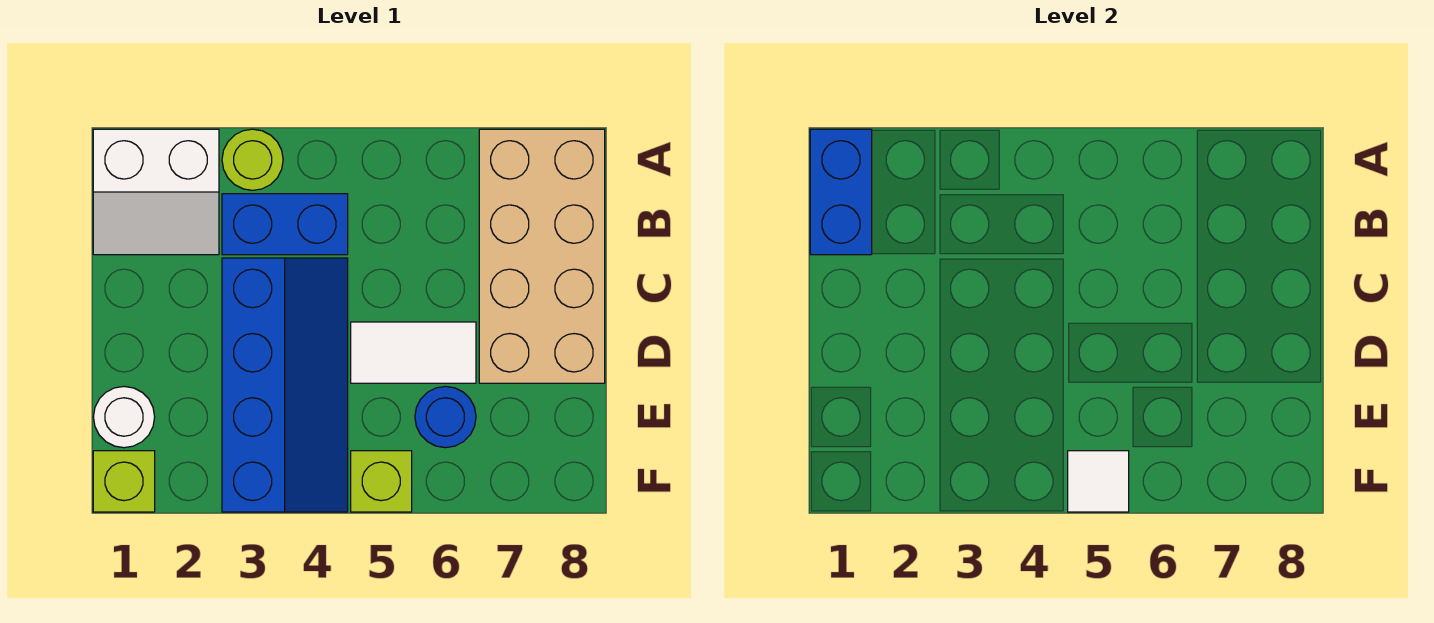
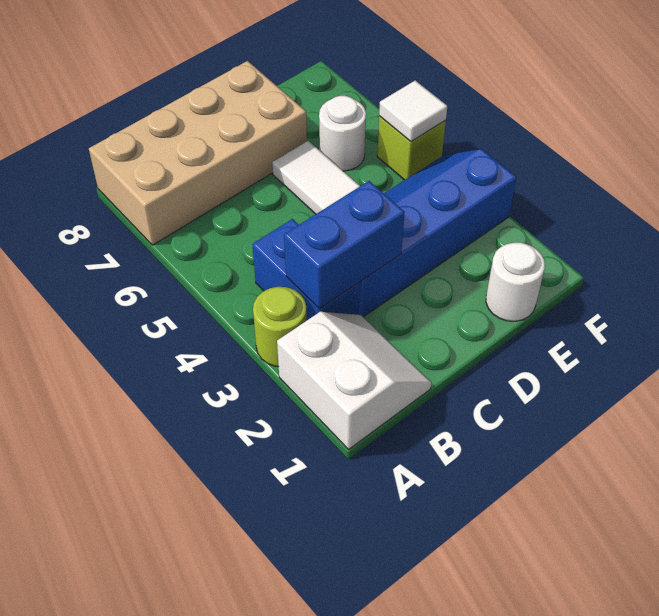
blue 1x2 brick [810,129,872,255] -> blue 1x2 brick moved to [284,181,405,309]
blue 1x1 round brick [415,386,476,448] -> white 1x1 round brick [319,96,366,171]
lime 1x1 brick [93,451,155,512] -> none

